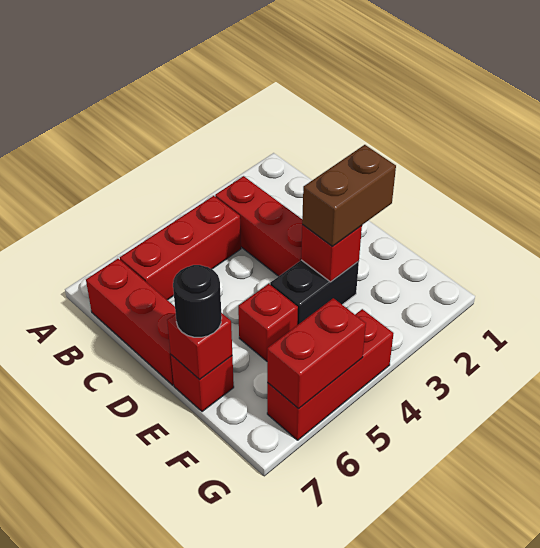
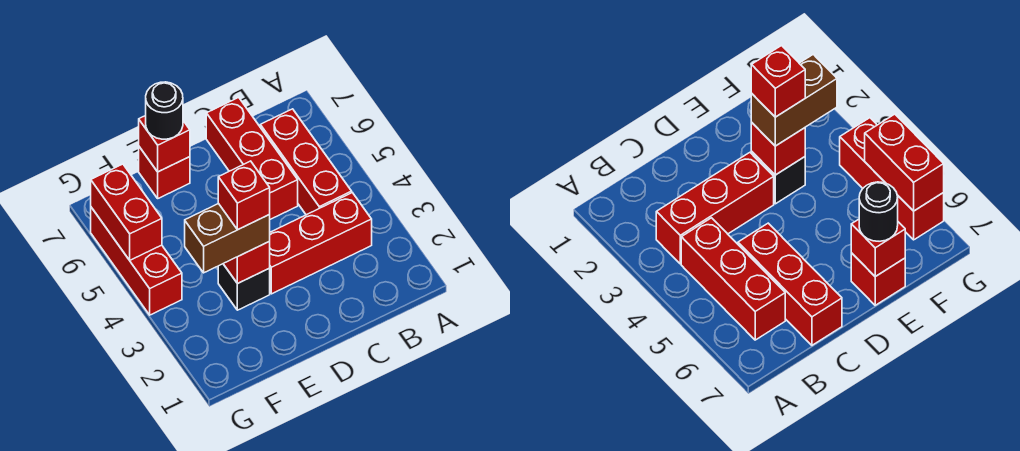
red 1x3 brick [86,259,176,385] -> red 1x3 brick turned to [206,97,298,219]
brown 1x2 brick [302,145,396,247] -> brown 1x2 brick turned to [185,204,270,273]
black 1x2 brick [270,260,359,325] -> black 1x1 brick [218,264,270,310]
red 1x1 brick [238,284,298,361] -> red 1x1 brick moved to [218,161,270,230]

